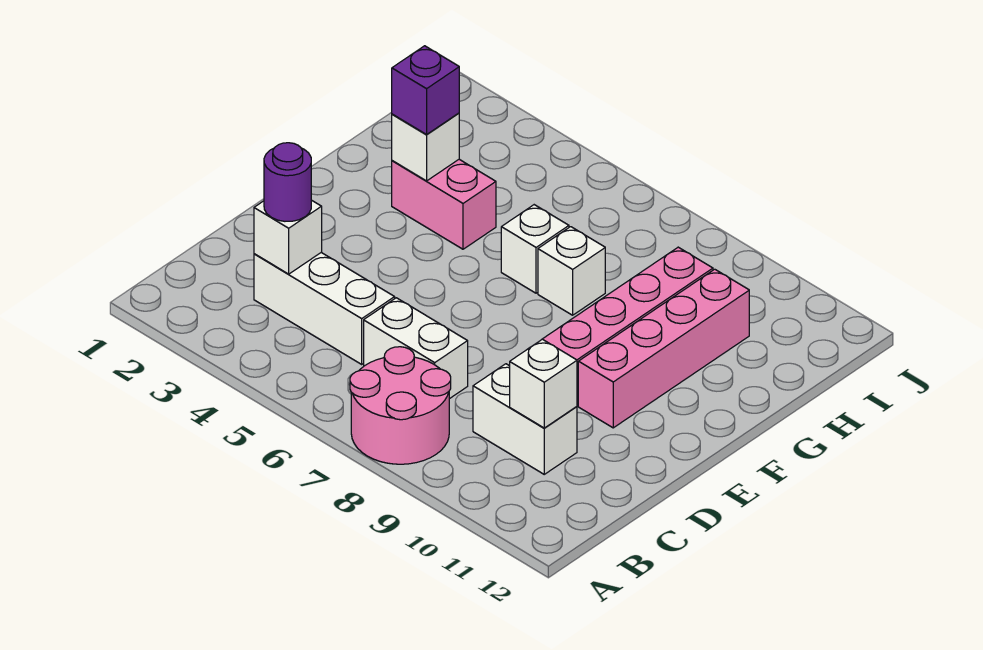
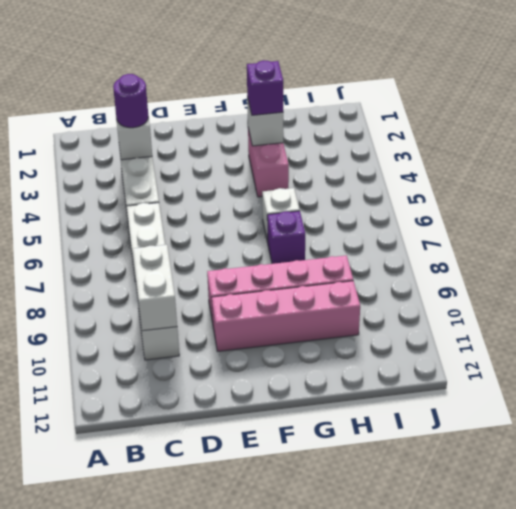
pink 2x2 round brick [350,347,451,464] -> none
white 1x1 brick [510,339,577,428] -> white 1x2 brick [133,245,177,331]
white 1x1 brick [538,227,605,315] -> purple 1x1 brick [267,211,305,264]

